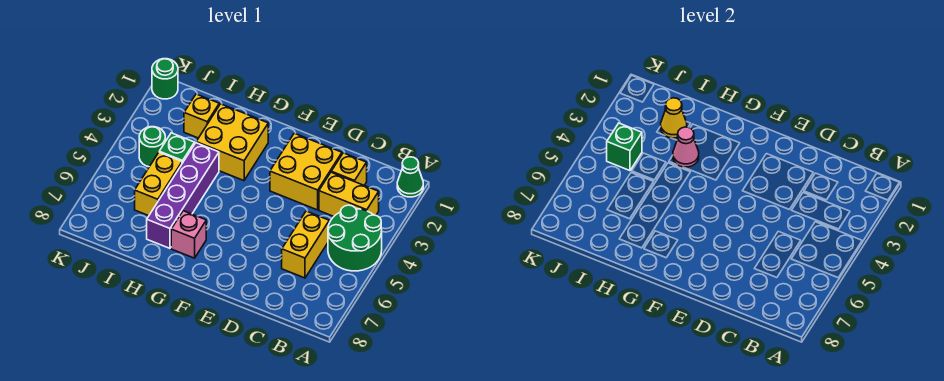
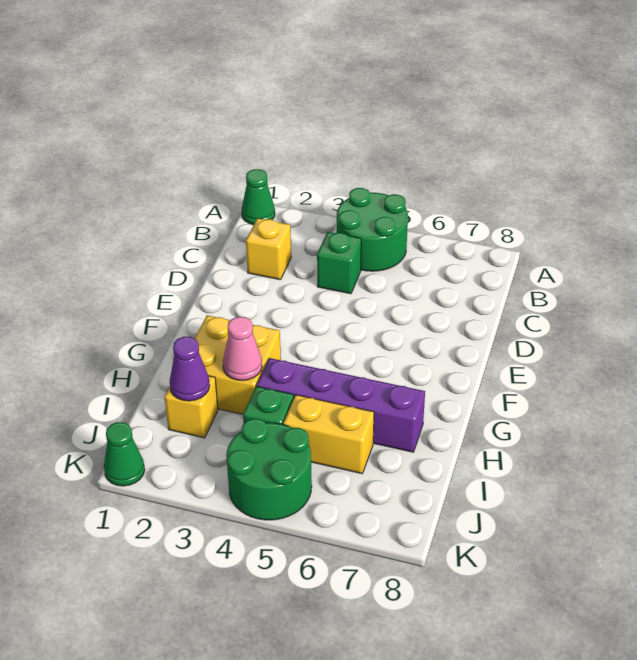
yellow 1x2 brick [319,172,379,216] -> none
yellow 1x2 brick [282,211,329,278] -> none
yellow 2x2 brick [270,133,342,210] -> none
pink 1x1 brick [171,211,206,258] -> none
yellow 1x1 cone [661,98,687,138] -> purple 1x1 cone [170,337,210,401]
green 1x1 round brick [139,127,165,167] -> green 2x2 round brick [226,419,312,520]
green 1x1 brick [607,123,642,171] -> green 1x1 brick moved to [317,232,361,294]
green 1x1 round brick [152,59,178,99] -> green 1x1 cone [104,422,145,486]

